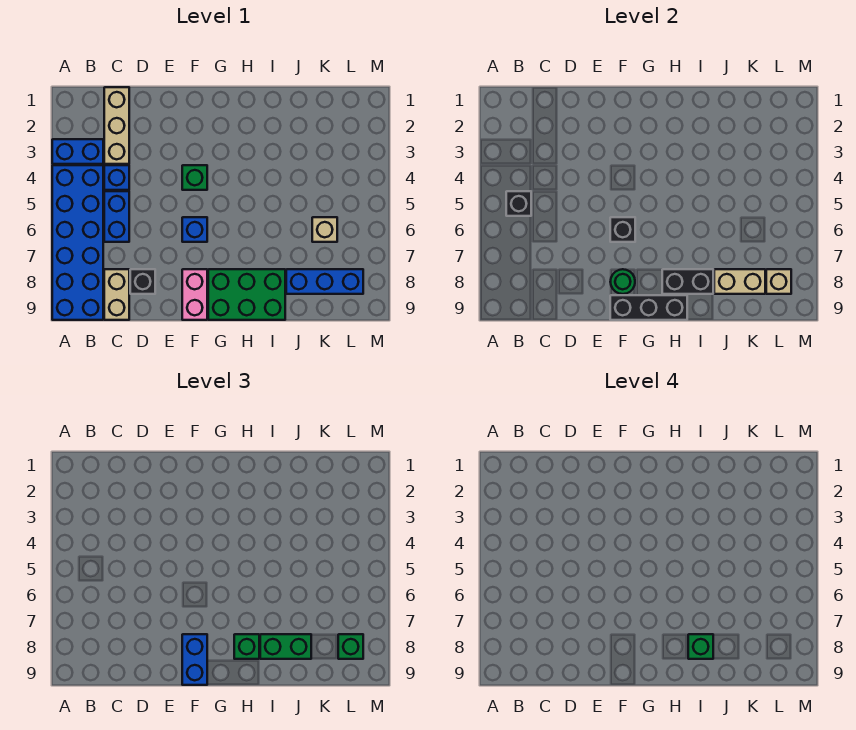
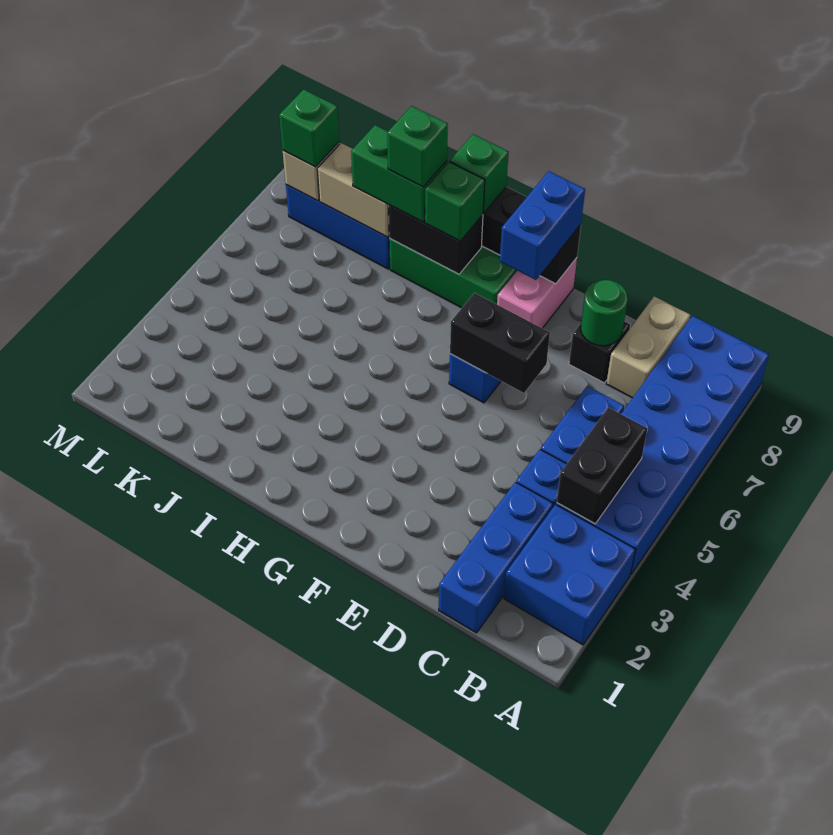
blue 1x2 brick [52,139,103,164] -> blue 2x2 brick [504,505,636,645]
black 1x1 brick [506,191,531,216] -> black 1x2 brick [557,407,647,524]
tan 1x3 brick [104,87,129,164] -> blue 1x3 brick [439,482,553,633]
green 1x1 brick [182,165,207,190] -> green 1x1 brick moved to [450,134,509,213]
black 1x1 brick [610,217,635,242] -> black 1x2 brick [450,293,550,393]
green 1x1 round brick [610,269,635,294] -> green 1x1 round brick moved to [581,280,628,346]
tan 1x1 brick [312,217,337,242] -> none

